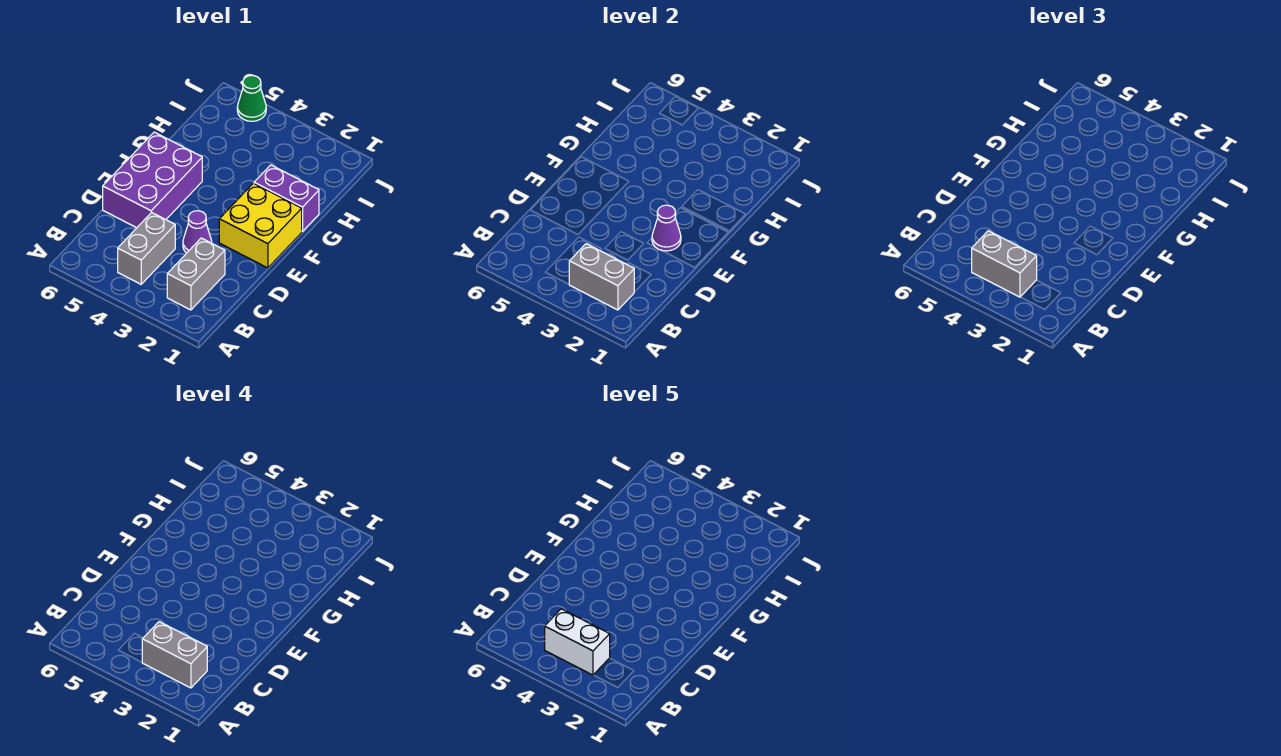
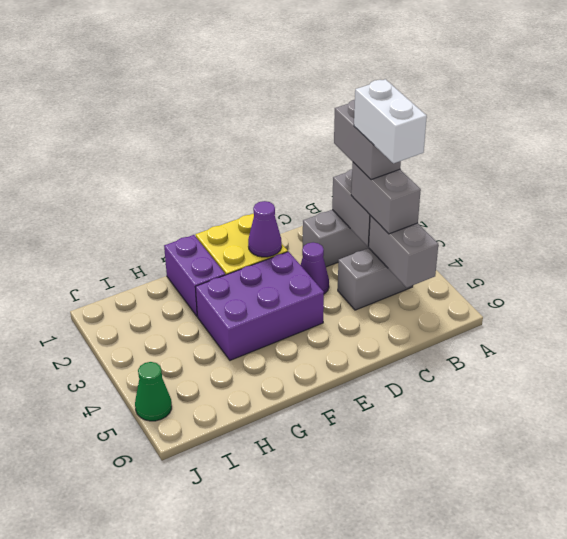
none -> grey 1x2 brick [369,216,438,287]
purple 2x3 brick [103,132,202,228] -> purple 2x3 brick moved to [196,252,324,360]

